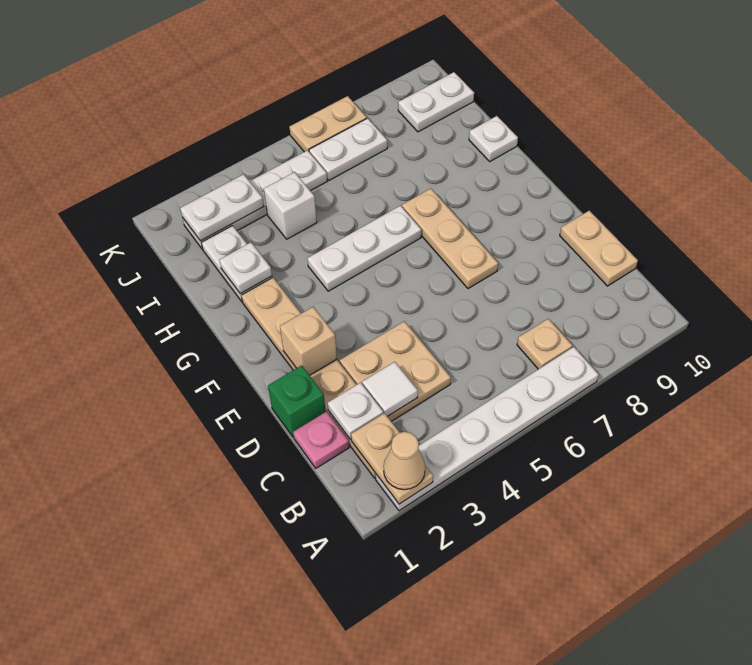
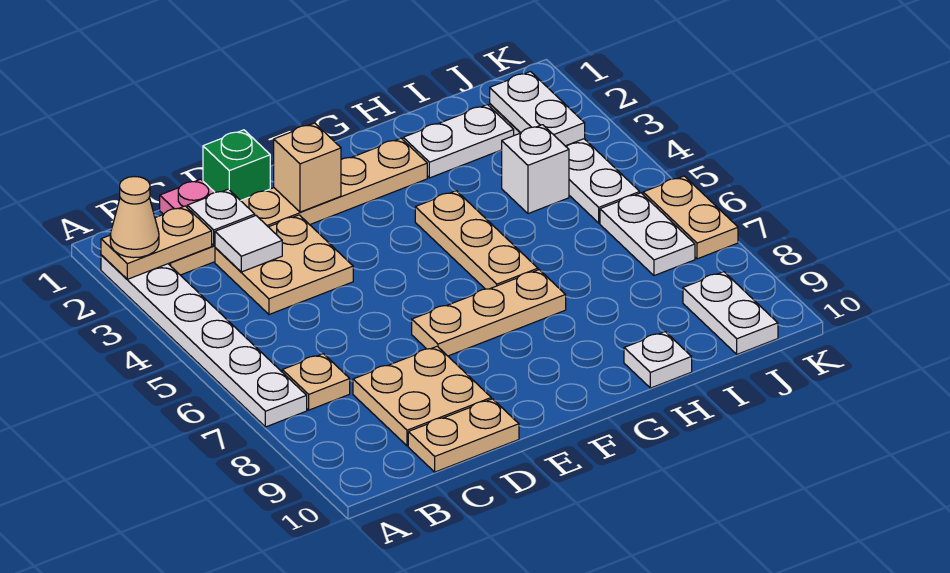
none -> tan 2x2 plate [353,346,491,446]
white 1x3 plate [307,206,421,291] -> tan 1x3 plate [415,191,538,289]
white 1x1 plate [219,242,272,294] -> none

